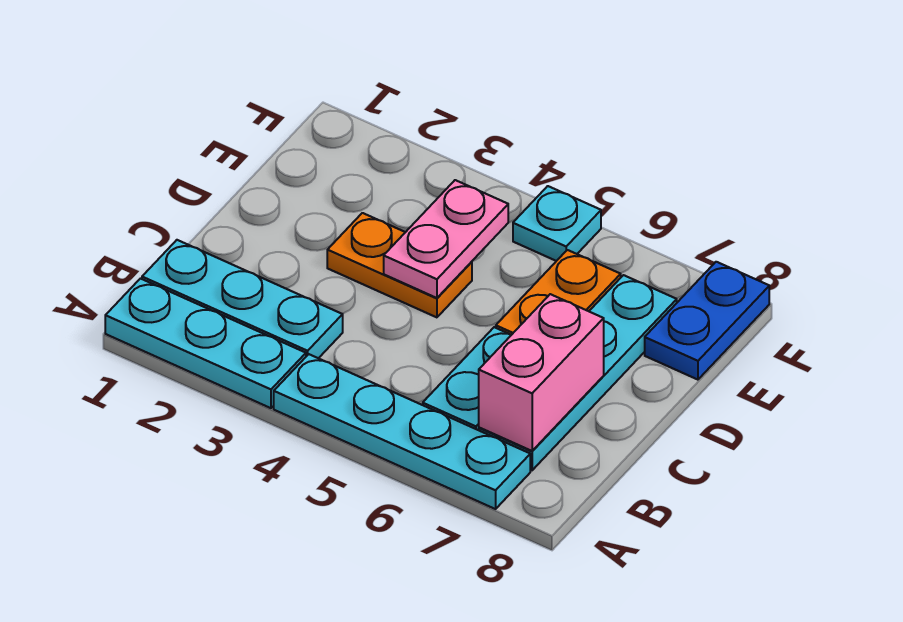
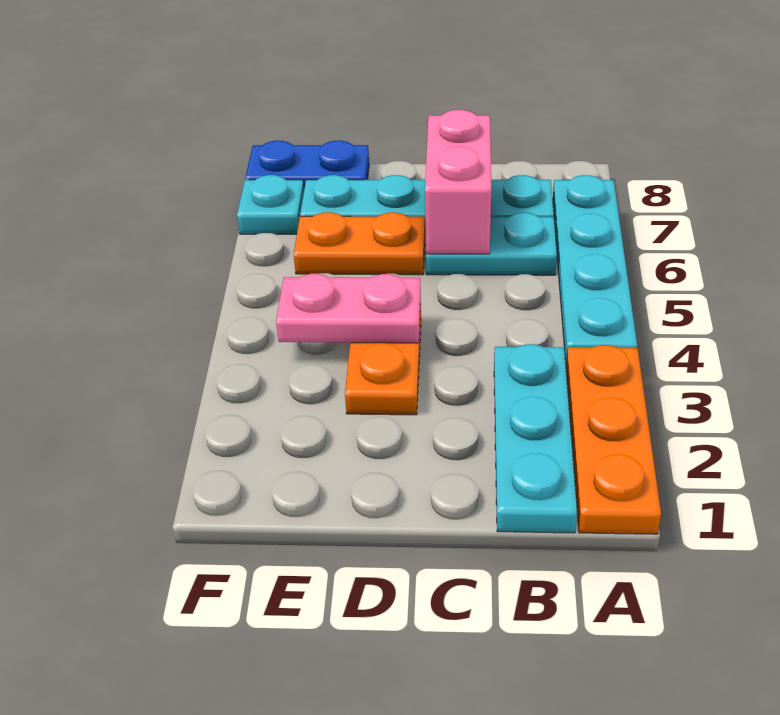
cyan 1x3 plate [105,279,306,408] -> orange 1x3 plate [566,345,661,534]
pink 1x2 brick [479,294,604,451] -> pink 1x2 brick turned to [425,110,491,254]
cyan 1x1 plate [513,186,601,261] -> cyan 1x1 plate moved to [237,175,304,234]

